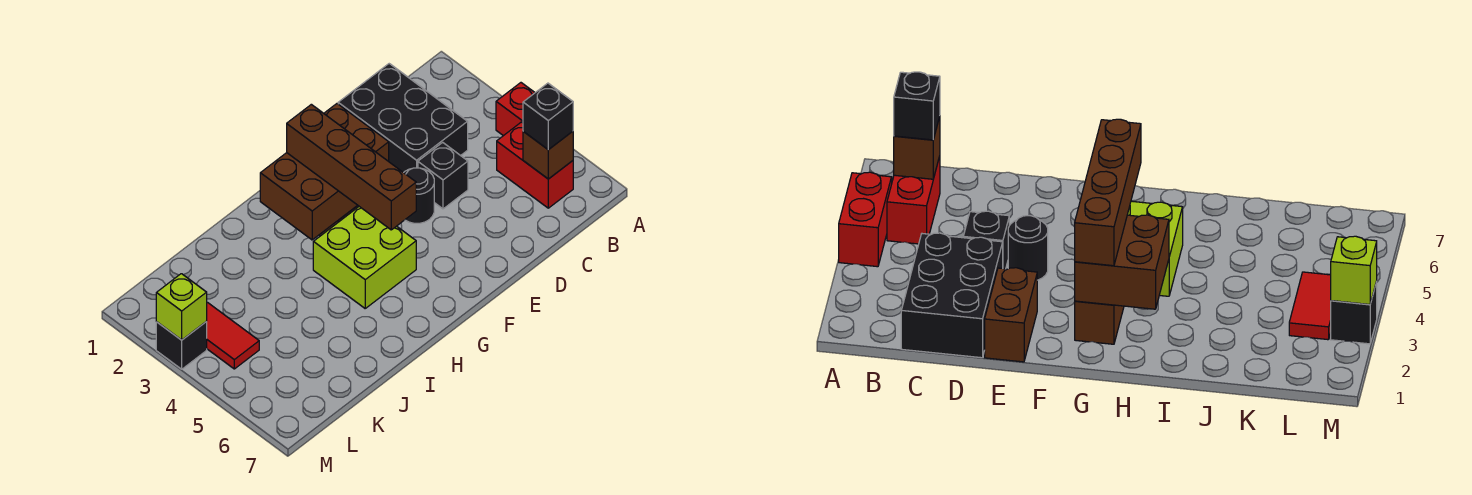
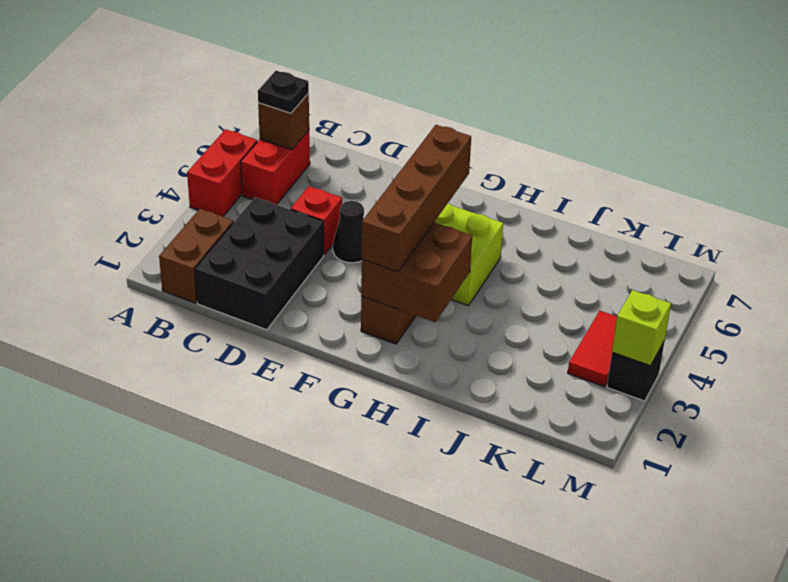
black 1x1 brick [523,83,573,150] -> black 1x1 plate [258,71,309,113]
black 1x1 brick [418,142,468,209] -> red 1x1 brick [291,186,342,255]
brown 1x2 brick [324,104,389,161] -> brown 1x2 brick moved to [159,209,233,303]
black 1x1 round brick [404,168,434,223] -> black 1x1 cone [333,201,364,263]

